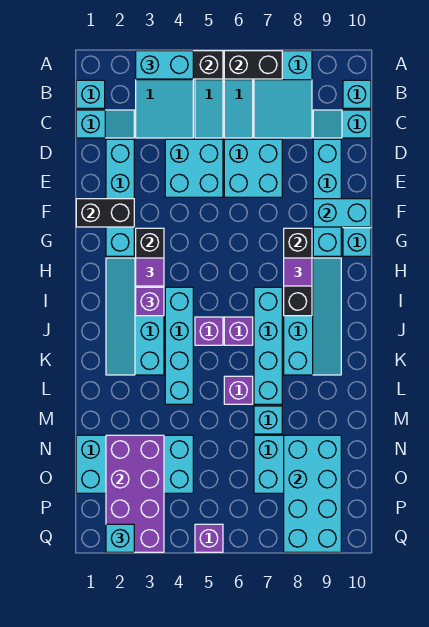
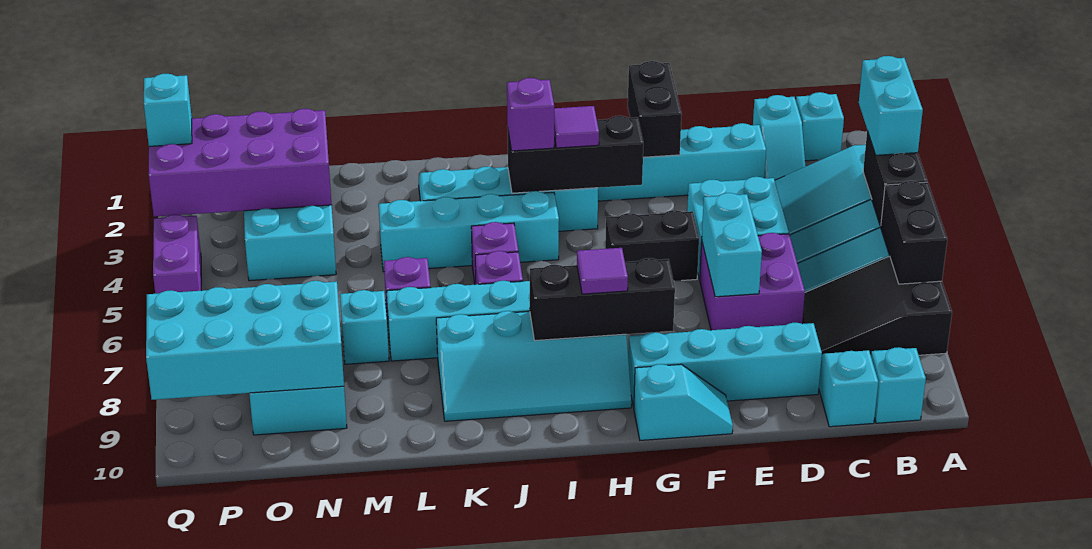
cyan 2x3 slope [254,51,312,138] -> black 2x3 slope [802,256,952,355]
cyan 2x2 brick [224,139,282,197] -> purple 2x2 brick [700,233,805,330]
none -> black 1x2 brick [605,210,699,281]
cyan 1x2 brick [313,199,371,227] -> cyan 1x2 brick moved to [701,193,762,297]
purple 1x1 brick [195,524,223,552] -> purple 1x2 brick [153,215,202,294]

